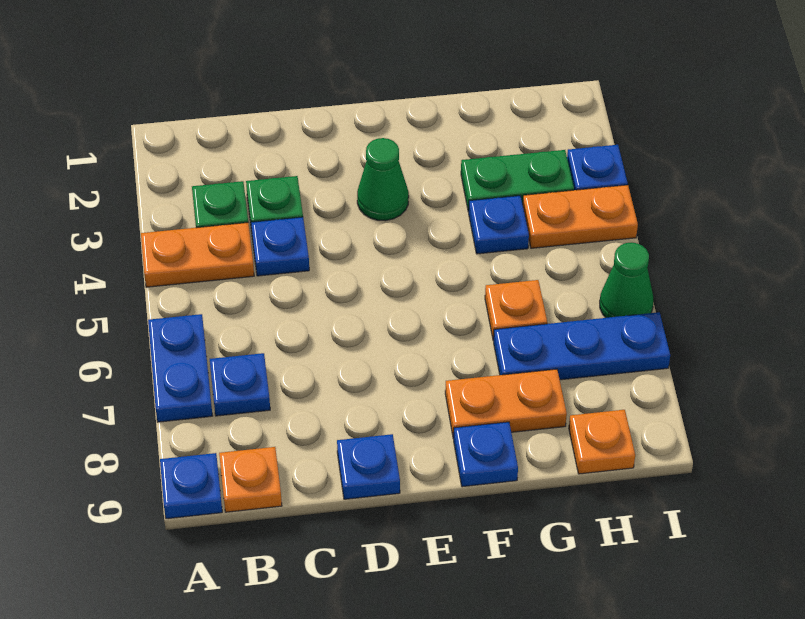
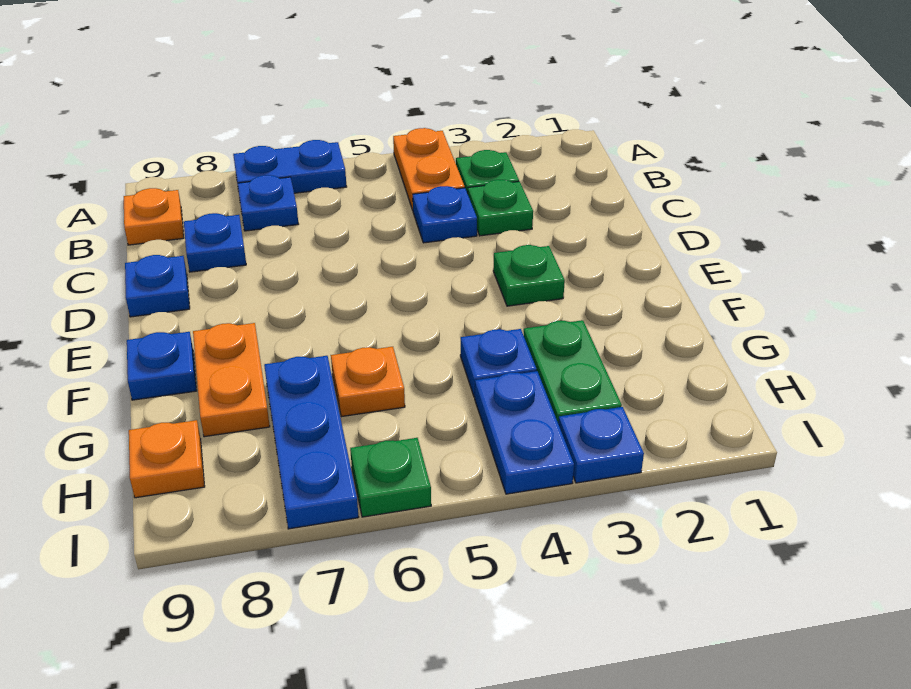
blue 1x1 plate [160,453,222,519] -> blue 1x1 plate moved to [184,213,246,272]
green 1x1 cone [357,138,409,221] -> green 1x1 plate [493,245,565,306]
orange 1x2 plate [523,185,638,248] -> blue 1x2 plate [475,371,574,494]
green 1x1 cone [600,242,653,318] -> green 1x1 plate [350,438,431,517]

